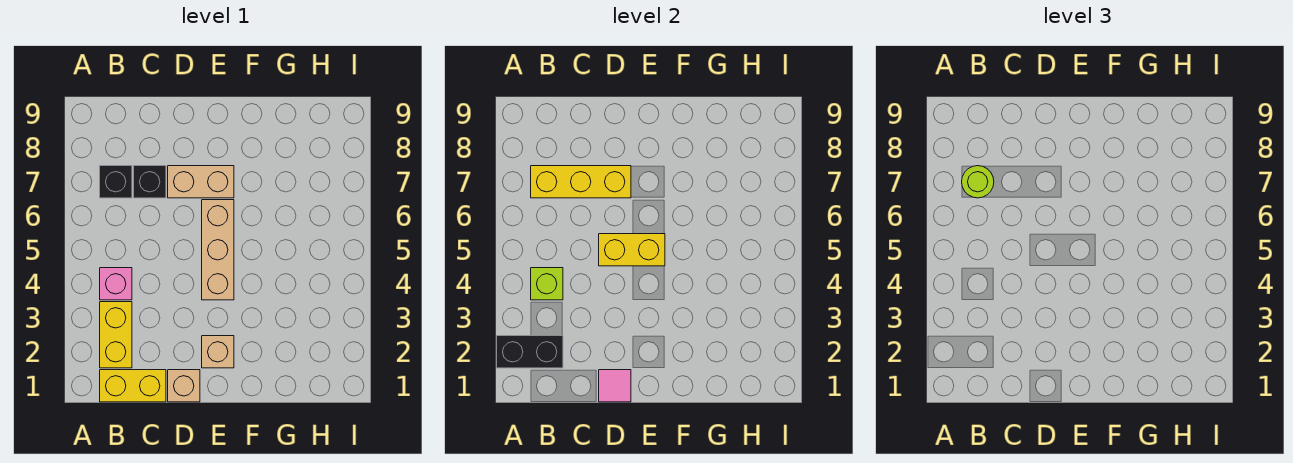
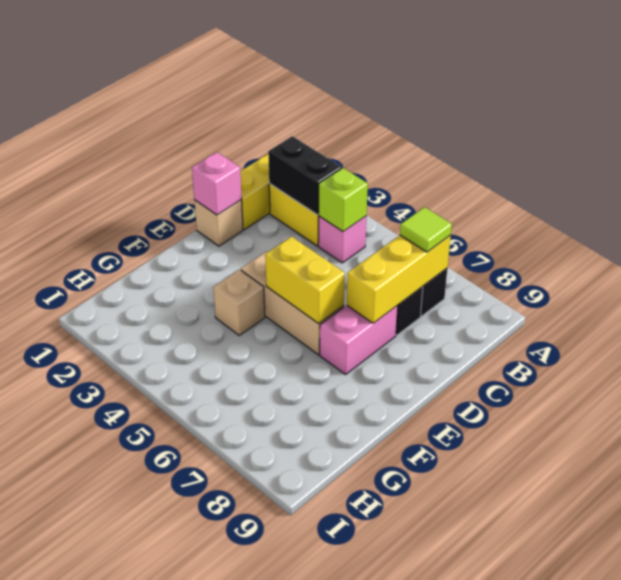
black 1x2 brick [497,336,563,368] -> black 1x2 brick turned to [268,136,342,215]
lime 1x1 round brick [962,166,994,198] -> lime 1x1 tile [400,207,452,252]
pink 1x1 tile [599,370,631,402] -> pink 1x1 brick [192,152,242,215]
yellow 1x2 brick [599,234,665,266] -> yellow 1x2 brick turned to [265,237,345,324]
tan 1x2 brick [168,166,234,198] -> pink 1x2 brick [320,305,398,374]
tan 1x1 brick [202,336,234,368] -> tan 1x1 brick moved to [213,269,265,335]

